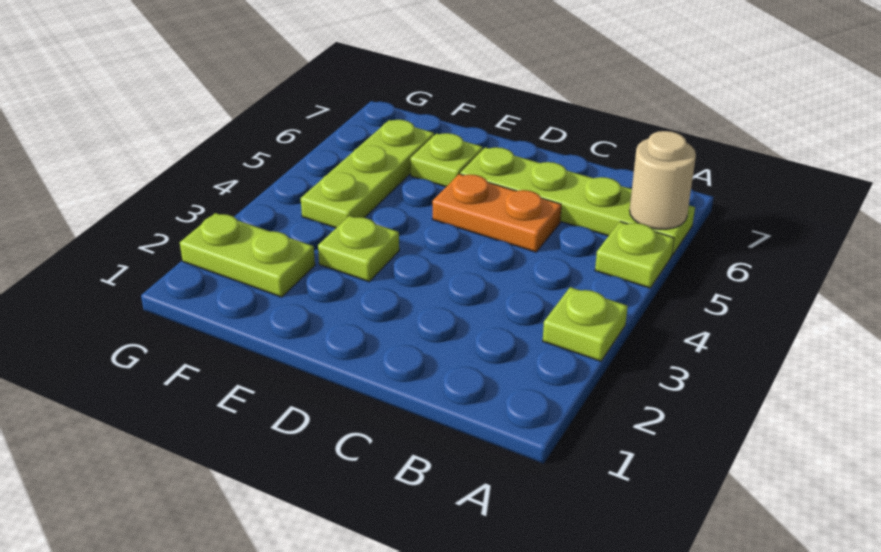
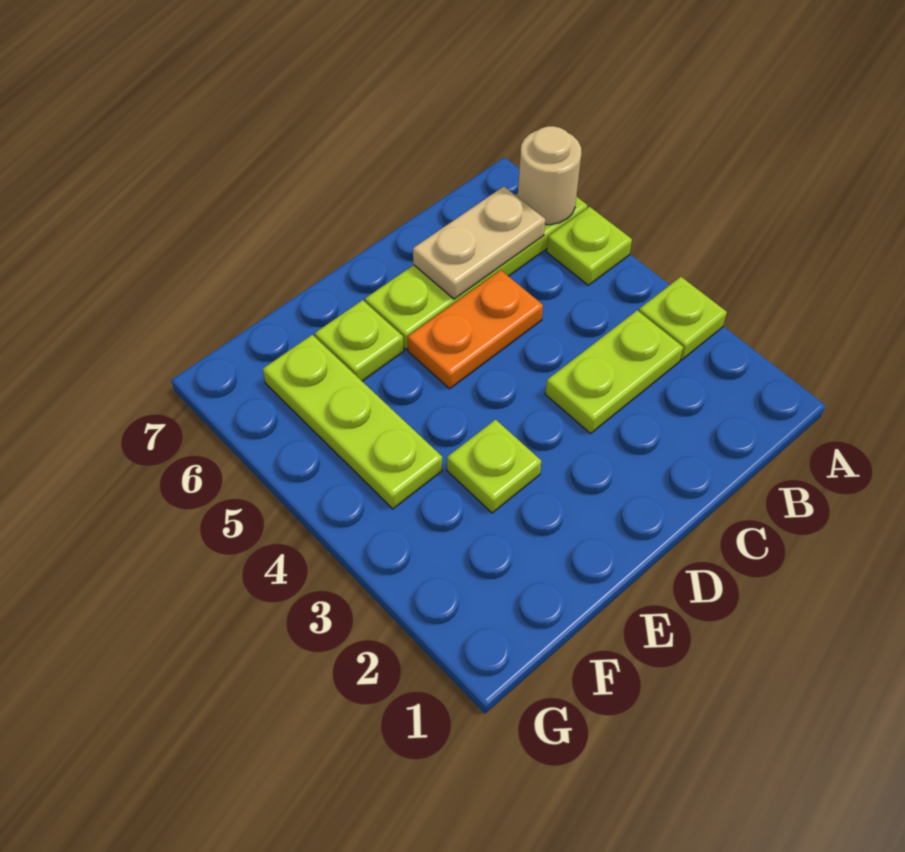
none -> tan 1x2 plate [413,186,545,299]
lime 1x2 plate [180,213,315,297] -> lime 1x2 plate moved to [545,310,683,433]

